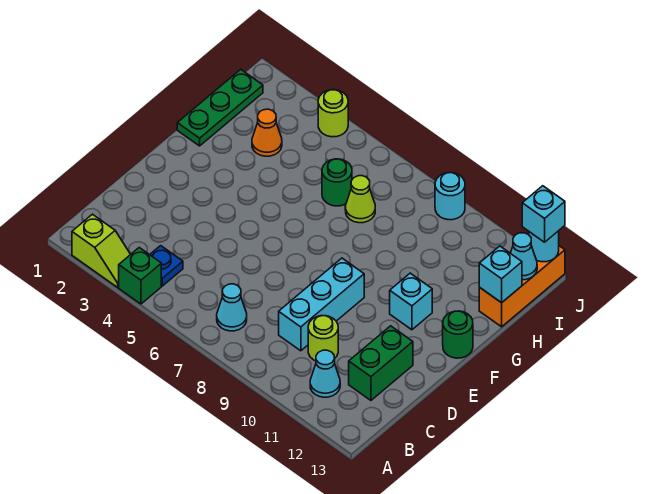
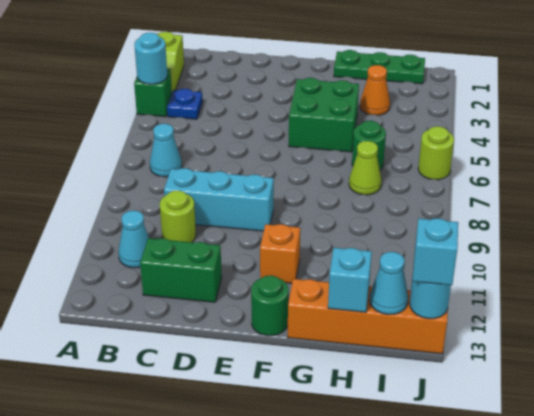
none -> green 2x2 brick [289,78,359,152]
cyan 1x1 brick [390,273,432,330] -> orange 1x1 brick [260,224,300,283]
orange 1x3 brick [479,246,565,327] -> orange 1x4 brick [288,279,448,354]
lime 1x1 round brick [318,90,348,137] -> lime 1x1 round brick moved to [418,126,454,180]
cyan 1x1 round brick [435,173,465,220] -> cyan 1x1 round brick moved to [135,33,167,84]

